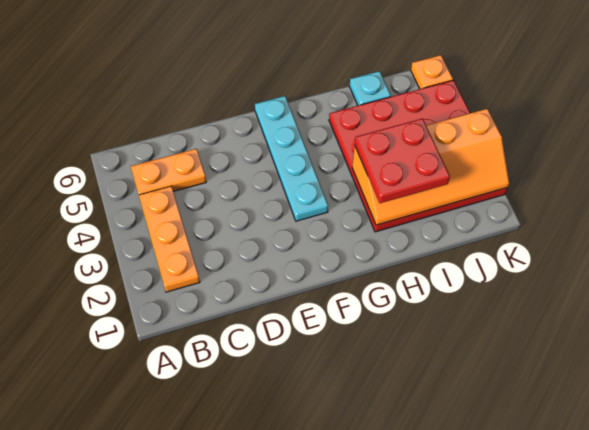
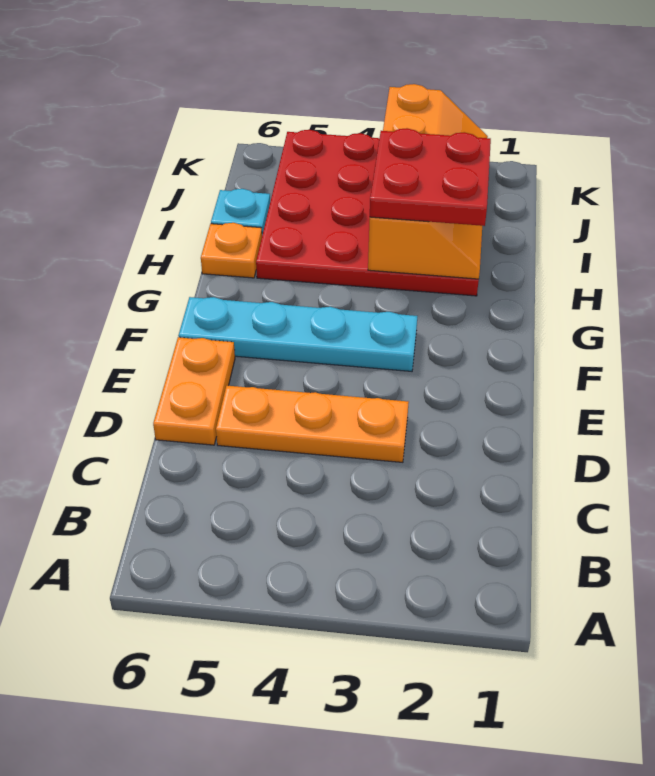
orange 1x3 plate [139,186,200,292] -> orange 1x3 plate moved to [216,386,409,462]
orange 1x2 plate [131,149,206,195] -> orange 1x2 plate moved to [153,337,235,445]
orange 1x1 plate [411,55,453,89] -> orange 1x1 plate moved to [201,223,262,278]

